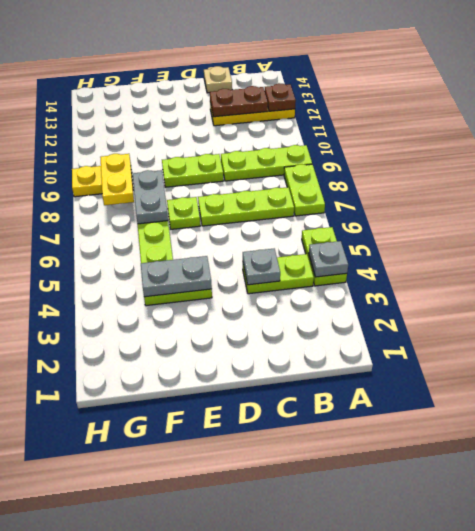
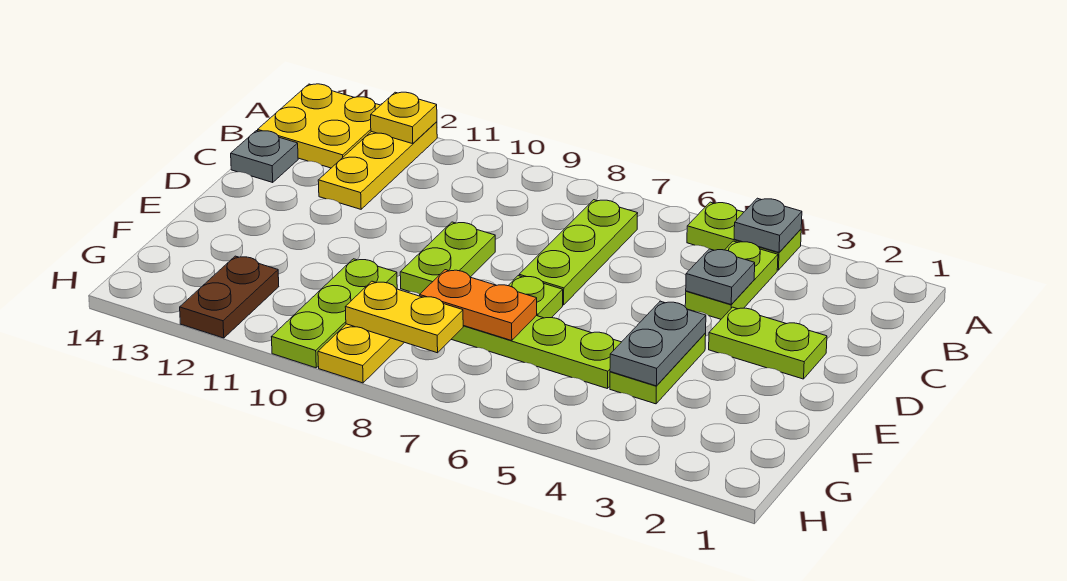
lime 1x2 plate [284,164,325,216] -> lime 1x2 plate moved to [709,307,827,379]
lime 1x3 plate [221,145,312,181] -> lime 1x3 plate moved to [272,259,397,368]
brown 1x1 plate [265,83,296,111] -> yellow 1x1 plate [371,92,437,144]
none -> yellow 2x2 plate [258,84,380,168]
brown 1x2 plate [210,86,268,117] -> brown 1x2 plate moved to [180,256,279,338]
tan 1x1 plate [204,66,232,93] -> grey 1x1 plate [231,131,298,183]
grey 1x2 plate [133,170,168,224] -> orange 1x2 plate [420,270,537,341]

